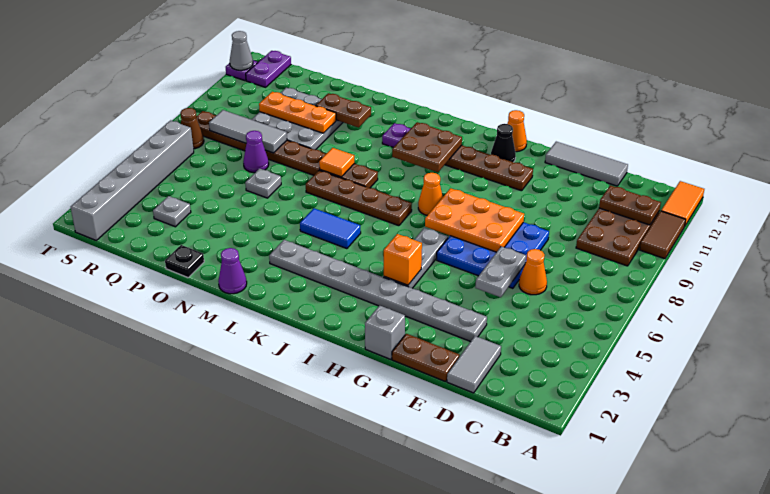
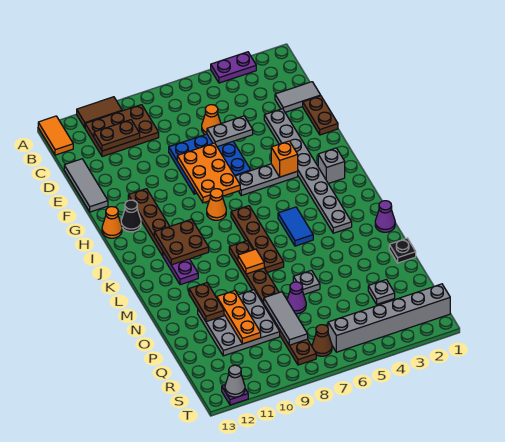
orange 1x2 tile [661,181,704,226] -> orange 1x2 tile turned to [38,116,73,155]
brown 1x2 plate [599,185,661,225] -> brown 1x2 plate turned to [94,120,140,151]
grey 1x1 brick [365,305,405,359] -> grey 1x1 brick moved to [318,148,345,184]
purple 1x2 plate [246,51,291,87] -> purple 1x2 plate moved to [211,52,256,83]

